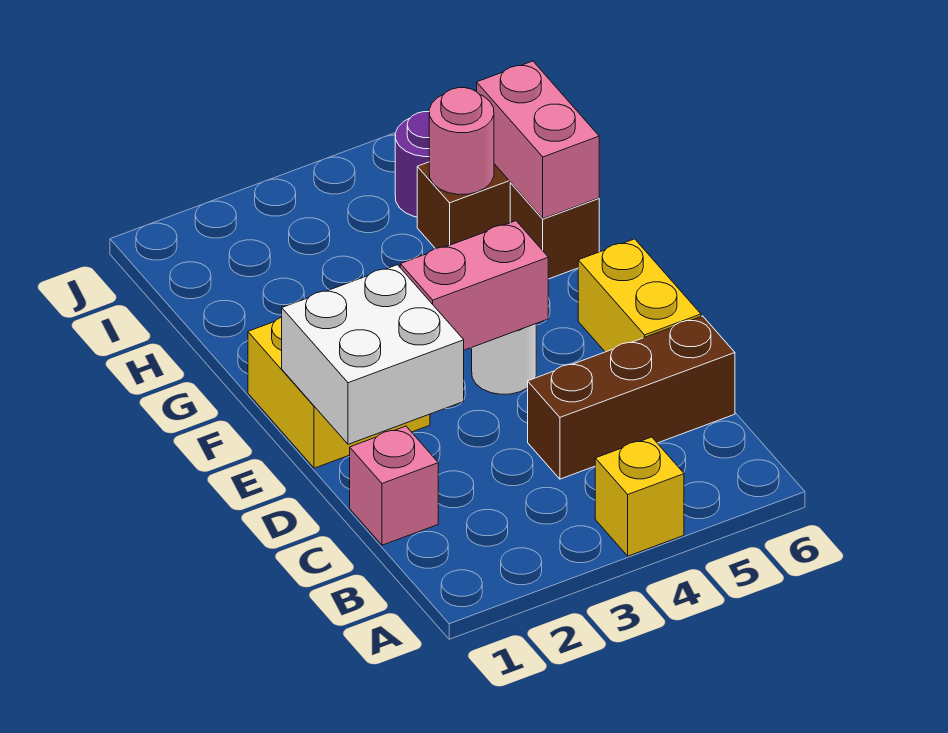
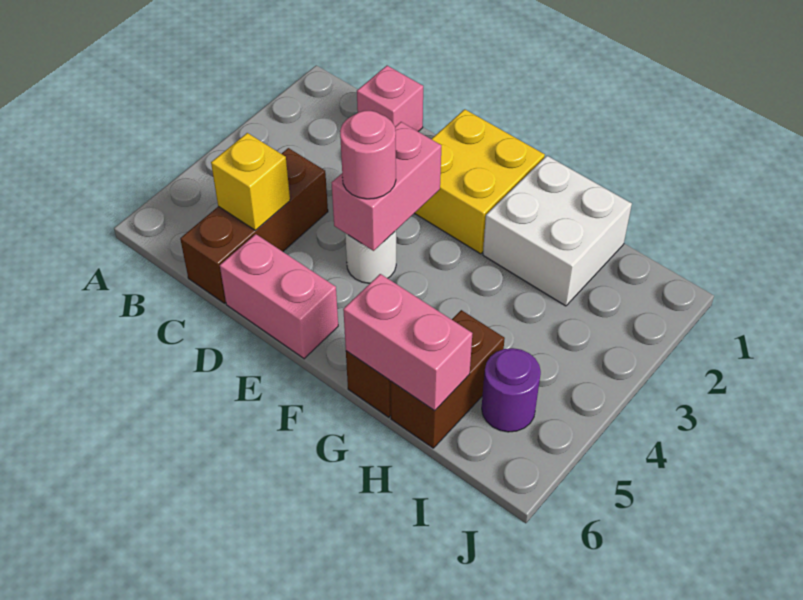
yellow 1x1 brick [595,437,684,556] -> yellow 1x1 brick moved to [211,133,290,230]
white 2x2 brick [282,265,464,444] -> white 2x2 brick moved to [483,156,632,306]
yellow 1x2 brick [578,239,701,352] -> pink 1x2 brick [220,234,338,359]
pink 1x1 round brick [429,88,494,195] -> pink 1x1 round brick moved to [340,111,396,199]

